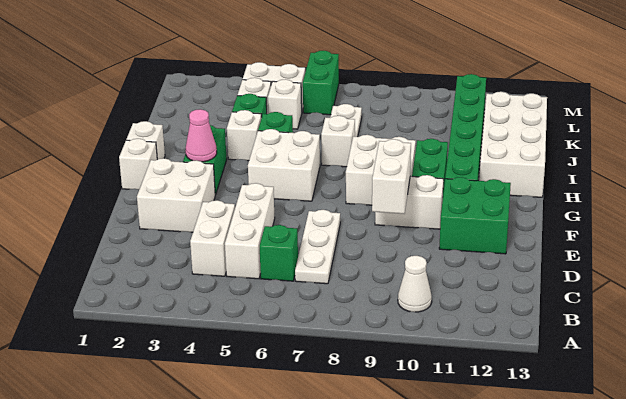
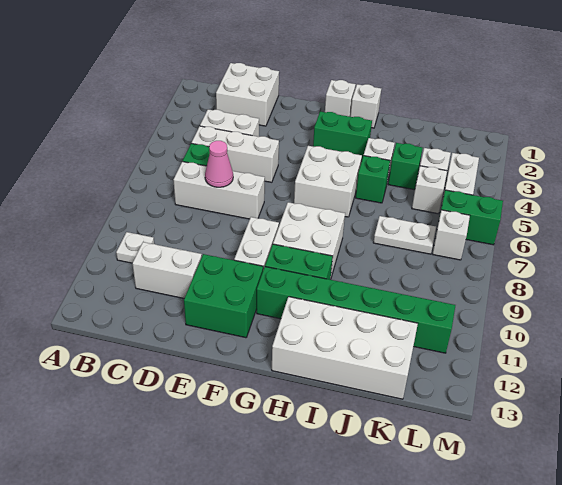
white 1x1 cone [398,256,432,312] -> white 1x1 plate [116,232,154,263]
white 1x3 plate [295,210,340,284] -> white 1x3 brick [173,162,265,219]
white 2x2 brick [137,158,215,232] -> white 2x2 brick moved to [216,63,279,126]
white 1x2 brick [372,139,411,214] -> white 1x2 brick moved to [132,242,202,298]
pink 1x1 cone [186,109,217,162] -> pink 1x1 cone moved to [205,141,233,187]
white 1x1 brick [321,116,355,167] -> white 1x1 brick moved to [433,210,470,260]

